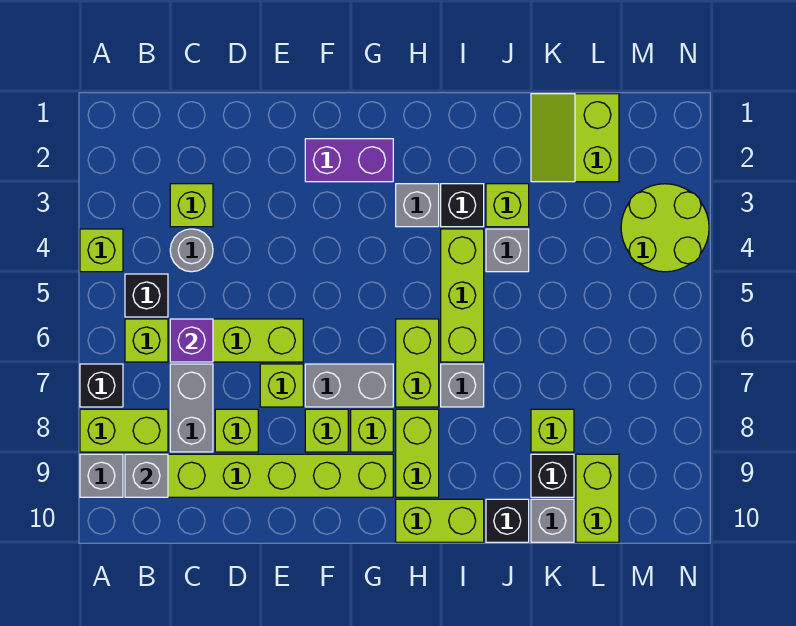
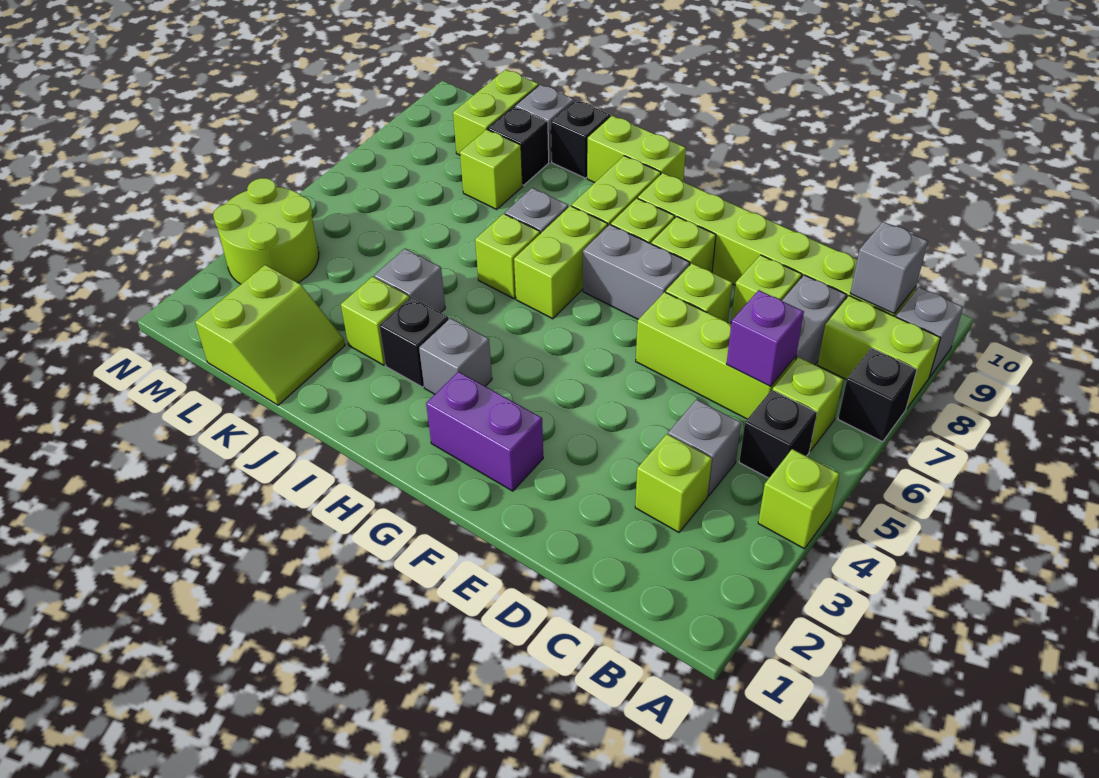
grey 1x1 round brick [170,229,213,272] -> grey 1x1 brick [668,400,741,496]
lime 1x3 brick [441,229,484,362] -> lime 1x1 brick [475,214,540,299]

